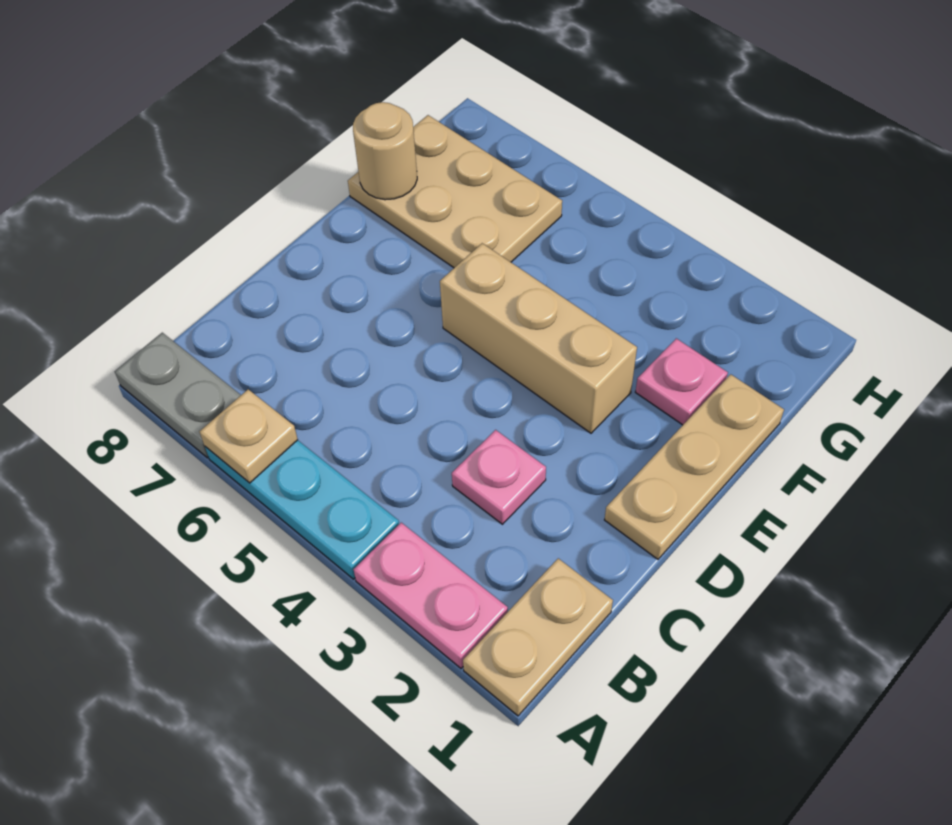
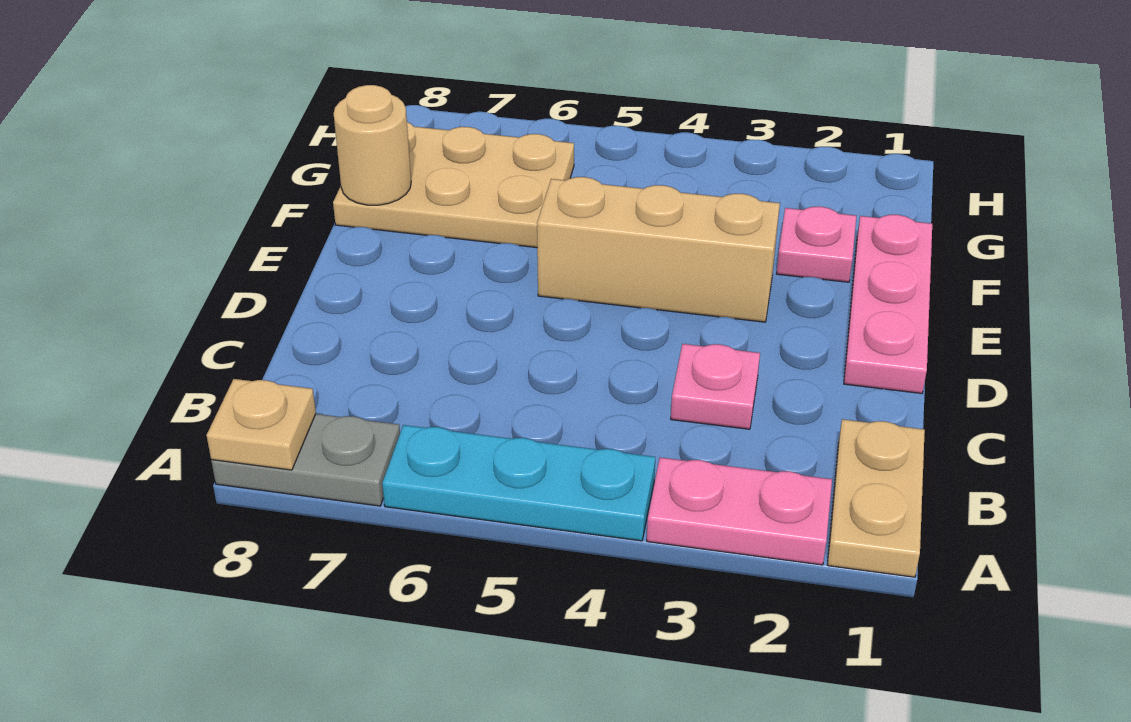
tan 1x1 plate [199,389,298,483] -> tan 1x1 plate moved to [207,379,316,470]
tan 1x3 plate [605,374,784,559] -> pink 1x3 plate [844,215,932,393]

